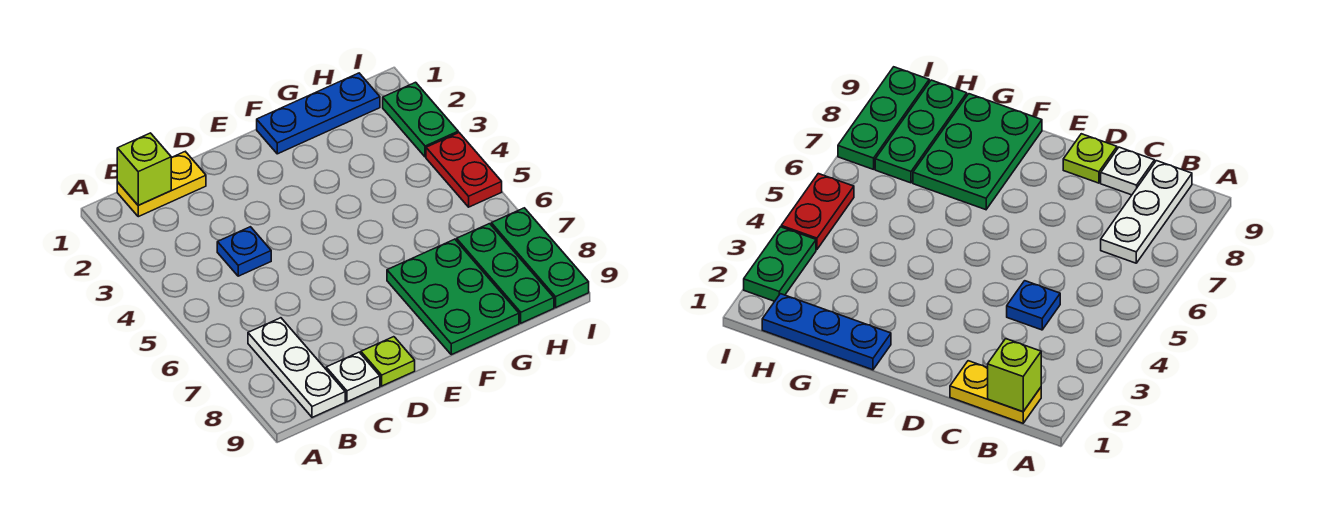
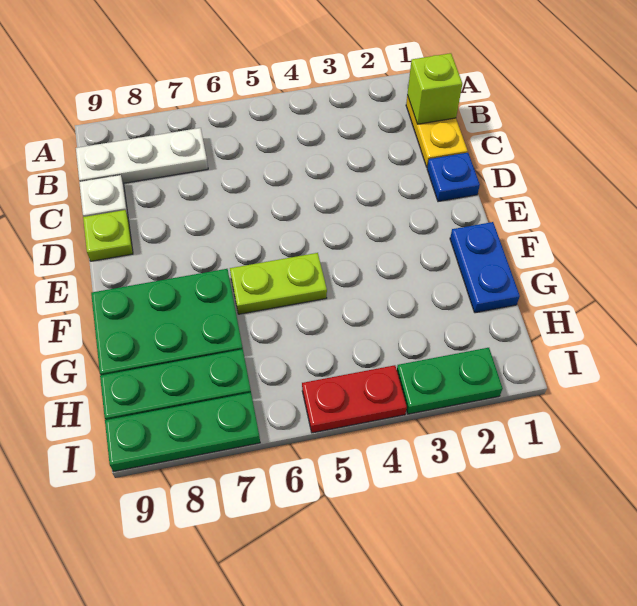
blue 1x1 plate [217,227,271,276] -> blue 1x1 plate moved to [427,153,480,202]
blue 1x3 plate [257,73,380,154] -> blue 1x2 plate [450,222,520,313]
none -> lime 1x2 plate [230,253,327,314]

